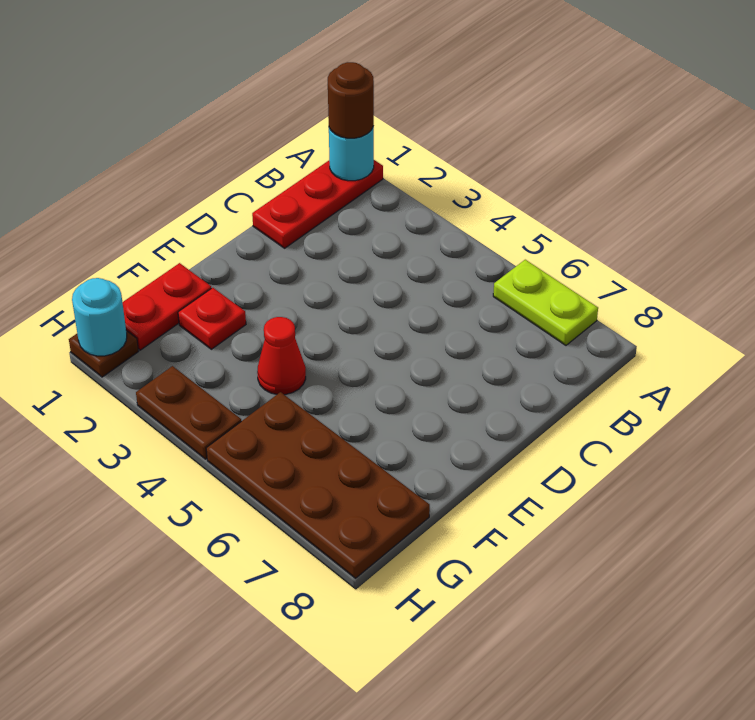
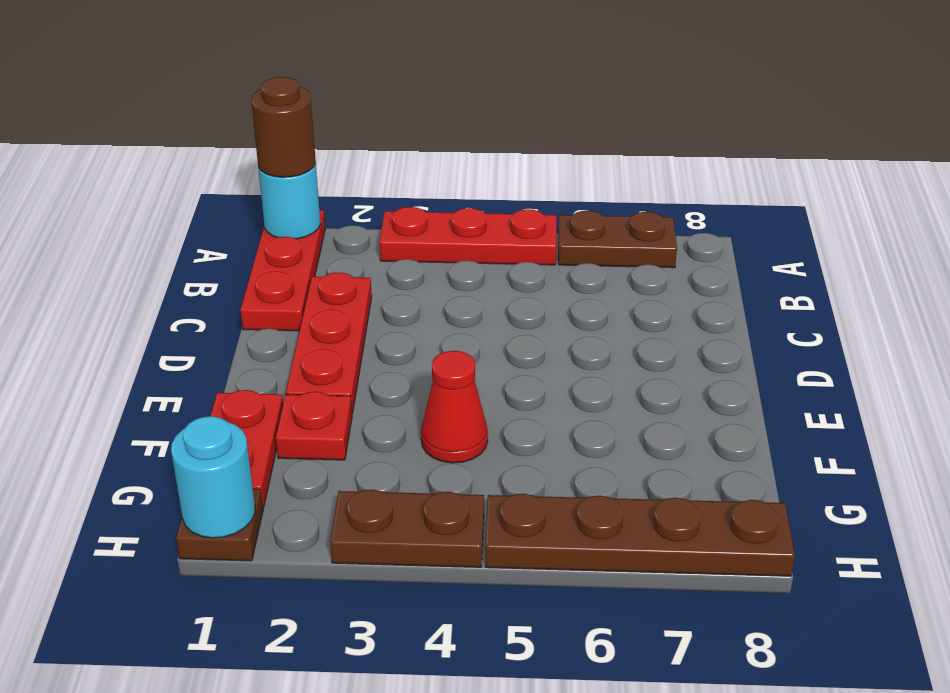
none -> red 1x3 plate [380,207,556,265]
lime 1x2 plate [493,260,598,345] -> brown 1x2 plate [558,211,677,268]
none -> red 1x3 plate [286,272,372,414]
brown 2x4 plate [206,392,430,578] -> brown 1x4 plate [485,494,795,576]

